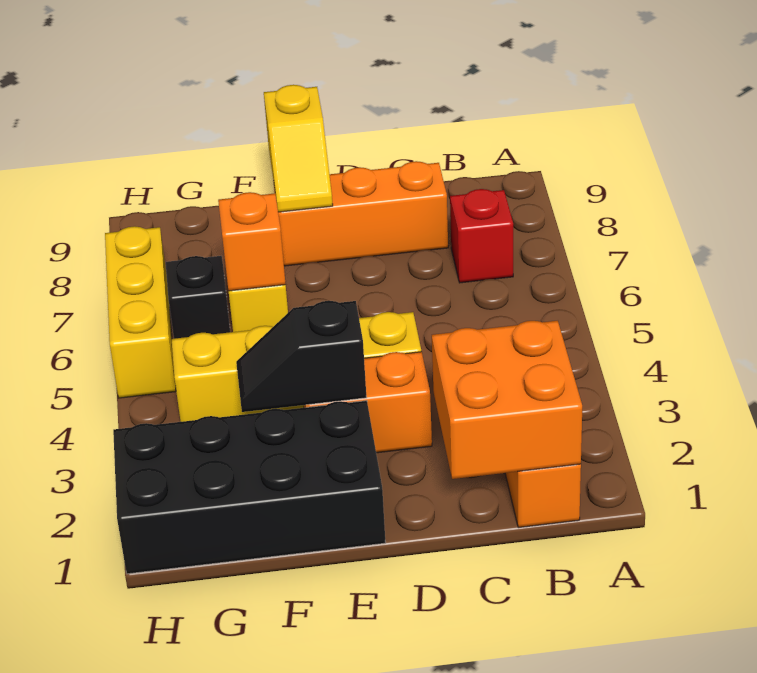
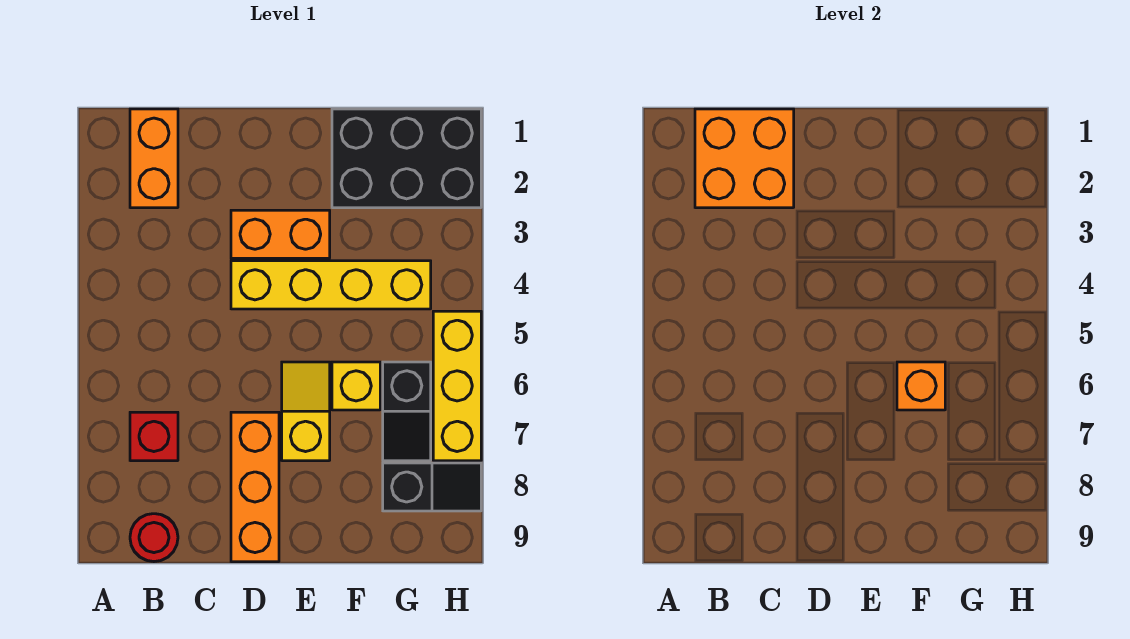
none -> red 1x1 round brick [130,514,178,562]
orange 1x3 brick [274,161,448,266] -> orange 1x3 brick turned to [231,412,279,562]
black 2x4 brick [113,401,386,574] -> black 2x3 brick [332,109,481,208]
black 1x2 slope [236,301,367,412] -> black 1x2 slope moved to [383,463,481,511]
yellow 1x2 slope [264,85,333,212] -> yellow 1x2 slope moved to [282,362,330,461]

